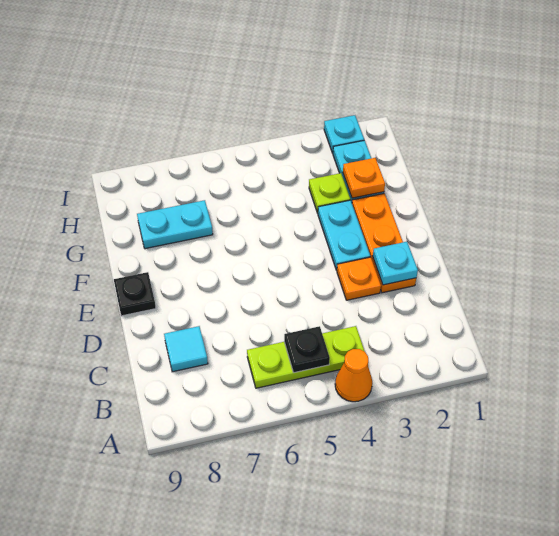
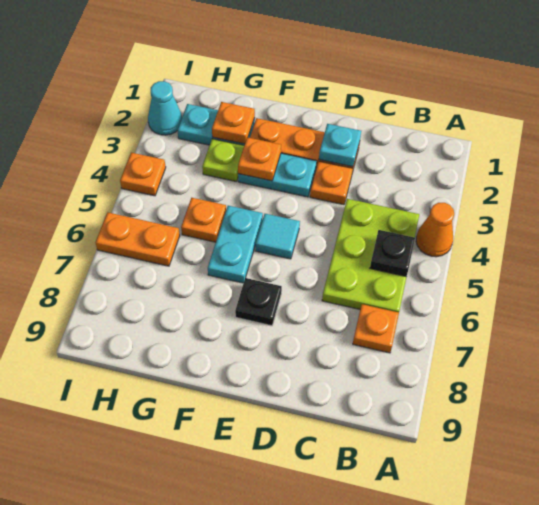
lime 1x3 plate [247,326,364,388] -> lime 2x3 plate [322,199,419,312]
none -> orange 1x1 plate [353,304,399,353]
cyan 1x1 tile [164,326,208,372] -> cyan 1x1 tile moved to [256,214,300,259]
black 1x1 plate [114,272,156,316] -> black 1x1 plate moved to [235,278,282,326]
none -> orange 1x1 plate [238,137,281,181]
none -> orange 1x1 plate [181,198,226,242]
cyan 1x2 plate [137,200,213,249] -> cyan 1x2 plate moved to [208,206,263,283]
none -> orange 1x2 plate [95,212,180,266]
cyan 1x1 plate [324,115,364,153] -> cyan 1x1 cone [148,81,182,135]
none -> orange 1x1 plate [120,153,166,196]

